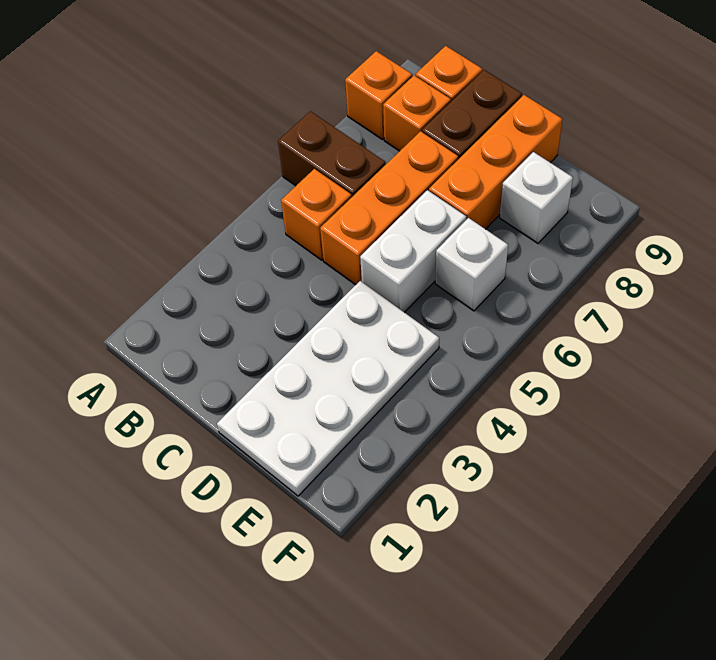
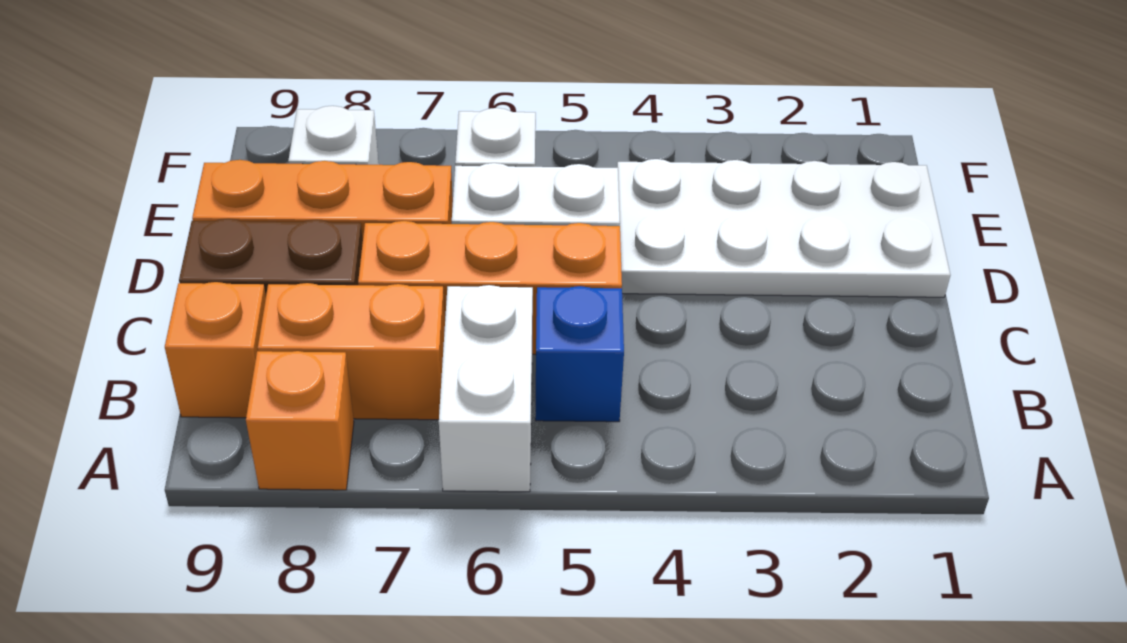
brown 1x2 brick [278,111,386,197] -> white 1x2 brick [439,285,533,492]
orange 1x1 brick [281,169,352,260] -> blue 1x1 brick [535,286,624,422]
orange 1x1 brick [383,76,451,151] -> orange 1x2 brick [258,283,445,420]

